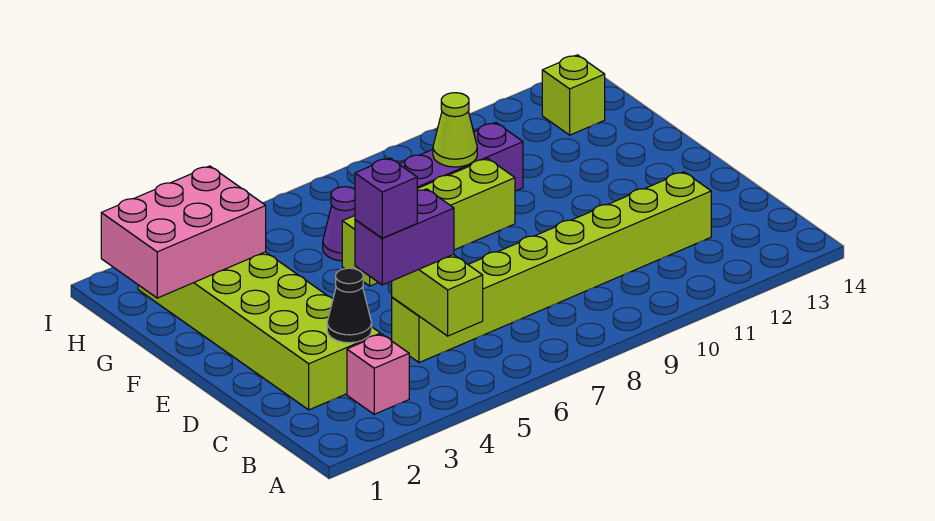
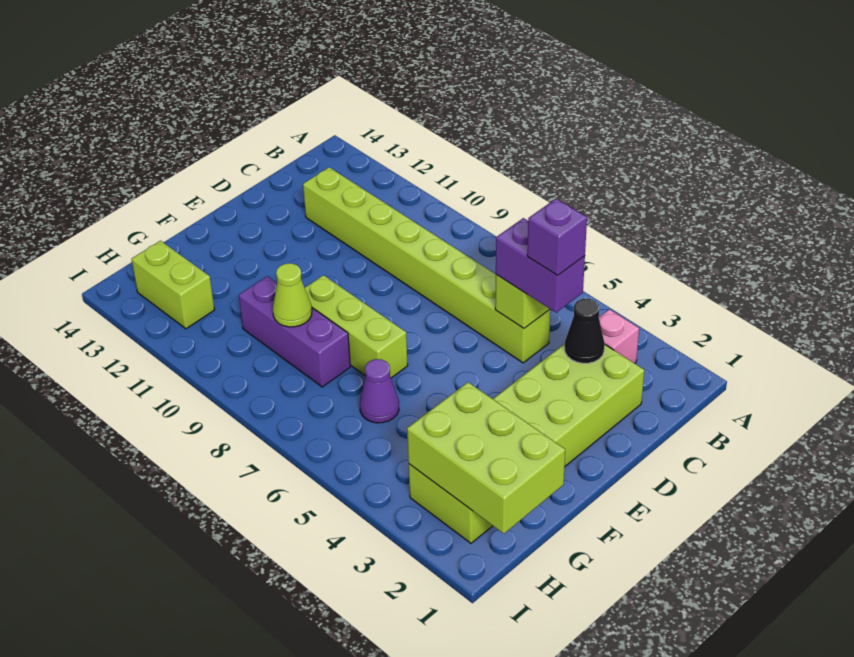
lime 1x4 brick [342,158,515,286] -> lime 1x3 brick [305,275,408,378]
pink 2x3 brick [101,166,266,298] -> lime 2x3 brick [407,382,565,534]
lime 1x1 brick [542,55,605,135] -> lime 1x2 brick [132,241,215,329]

